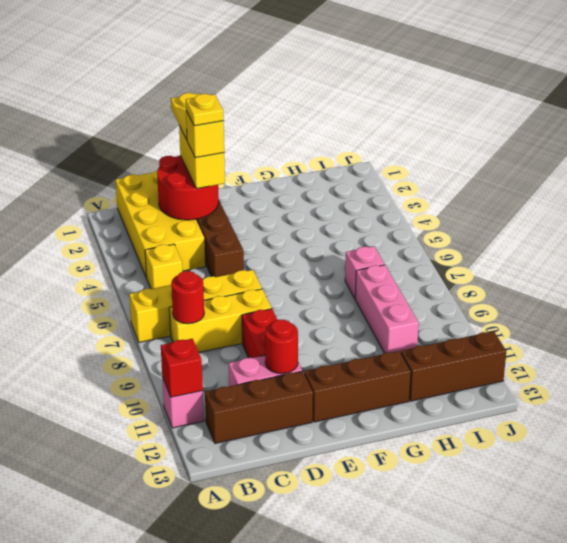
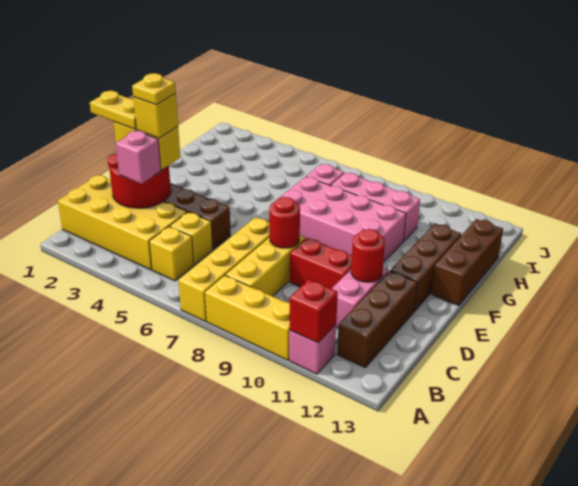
none -> yellow 1x3 brick [205,275,290,360]
red 1x1 round brick [171,271,204,324] -> red 1x1 round brick moved to [269,197,300,248]
none -> pink 1x1 brick [116,131,161,184]
none -> yellow 1x1 brick [170,212,213,265]
none -> pink 2x4 brick [280,176,406,262]
brown 1x3 brick [401,331,506,401] -> brown 1x3 brick moved to [431,219,503,306]

